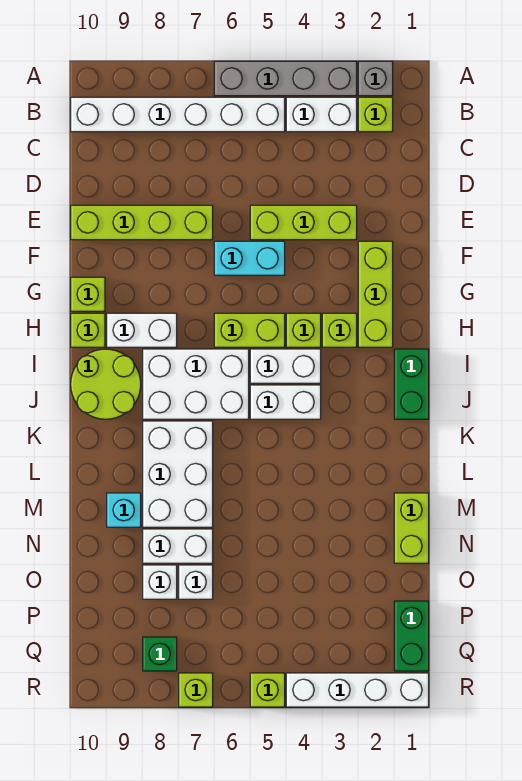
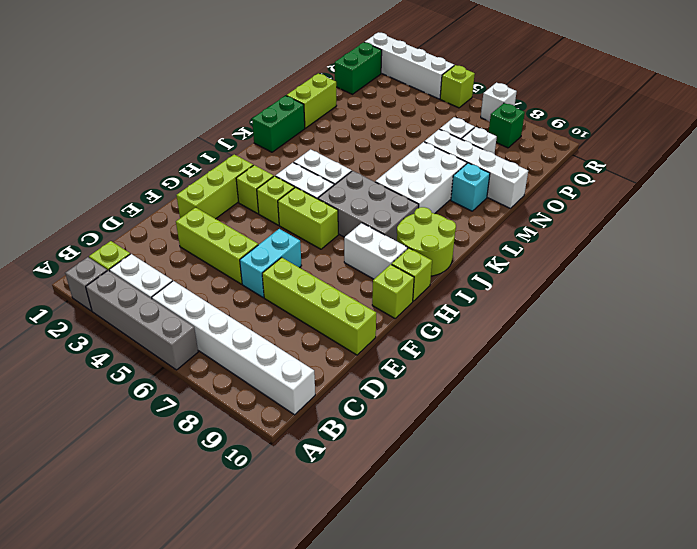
cyan 1x2 brick [214,241,285,275] -> cyan 1x2 brick turned to [240,229,302,297]
green 1x2 brick [394,349,429,419] -> green 1x2 brick moved to [252,96,305,152]
white 2x3 brick [143,349,249,419] -> grey 2x3 brick [318,171,419,241]
white 1x2 brick [143,529,213,563] -> white 1x4 brick [424,129,528,209]
lime 1x1 brick [179,673,213,707] -> white 1x1 brick [481,83,517,122]

